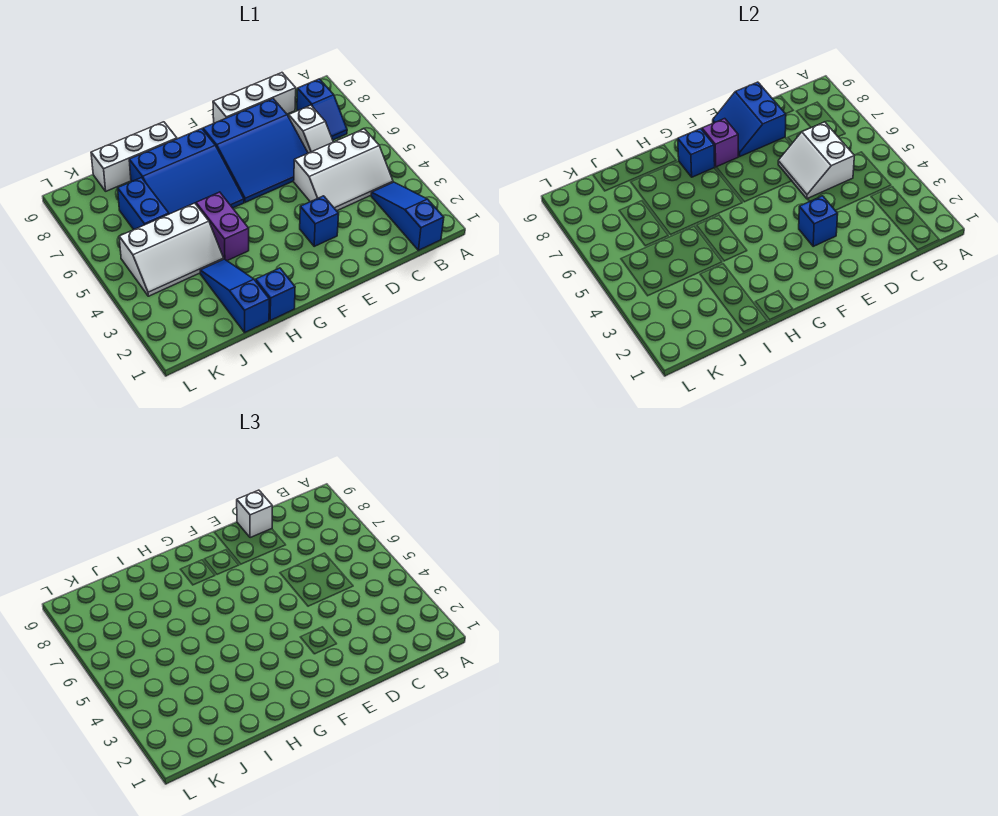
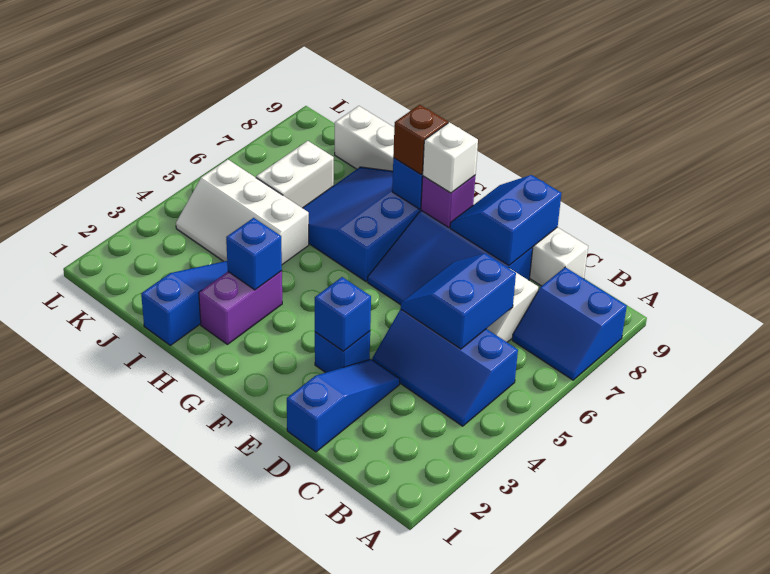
blue 1x3 slope [371,182,444,250] -> blue 1x3 slope moved to [287,359,400,452]
white 2x3 slope [294,129,393,211] -> blue 2x3 slope [372,310,518,426]
blue 1x2 slope [297,79,347,140] -> blue 2x2 slope [512,267,627,380]
white 2x2 slope [778,122,854,199] -> blue 2x2 slope [401,254,516,349]
white 1x1 brick [237,490,272,538] -> white 1x1 brick moved to [423,122,478,193]
blue 3x3 slope [129,129,244,214] -> blue 3x3 slope turned to [303,167,421,282]
none -> brown 1x1 brick [393,105,448,174]
blue 1x1 brick [256,268,295,320] -> blue 1x1 brick moved to [226,218,282,290]
purple 1x2 brick [196,192,249,261] -> purple 1x2 brick moved to [199,271,282,344]
blue 1x2 brick [118,178,169,230] -> white 1x2 brick [256,141,334,208]

